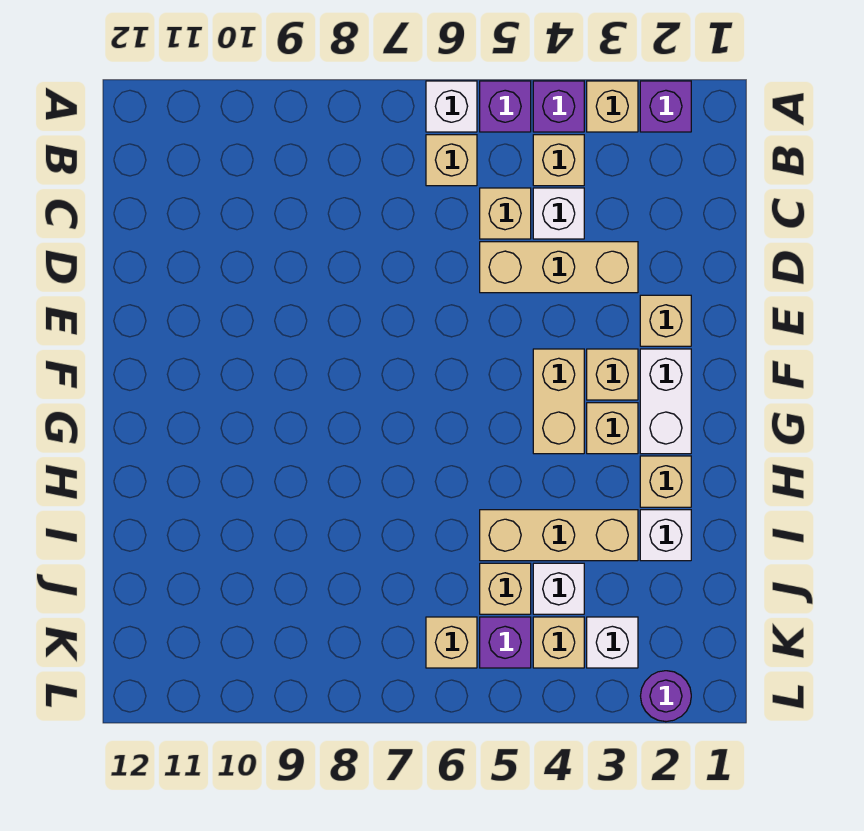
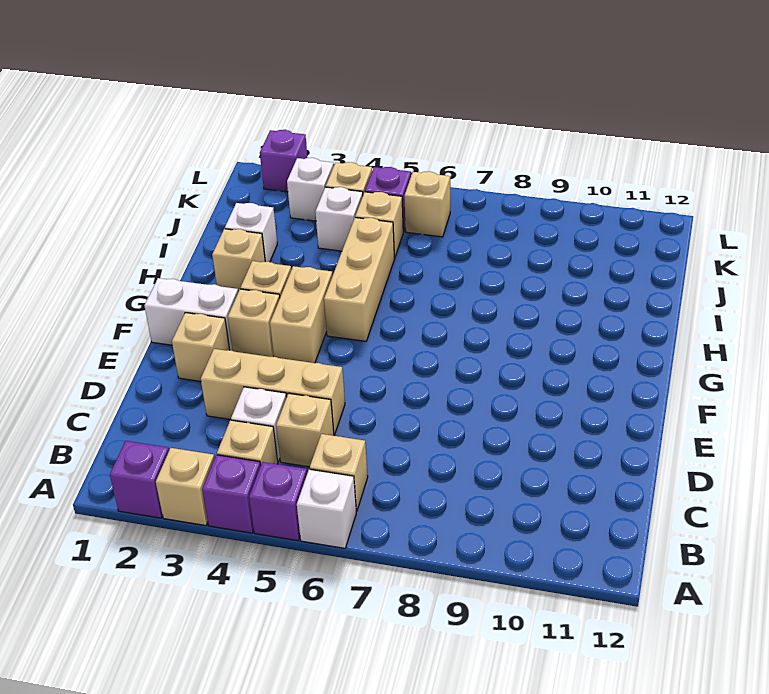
white 1x2 brick [640,349,691,454] -> white 1x2 brick turned to [144,278,238,351]
tan 1x3 brick [480,510,638,561] -> tan 1x3 brick turned to [324,218,394,341]
purple 1x1 round brick [641,671,691,722] -> purple 1x1 brick [260,130,307,192]

